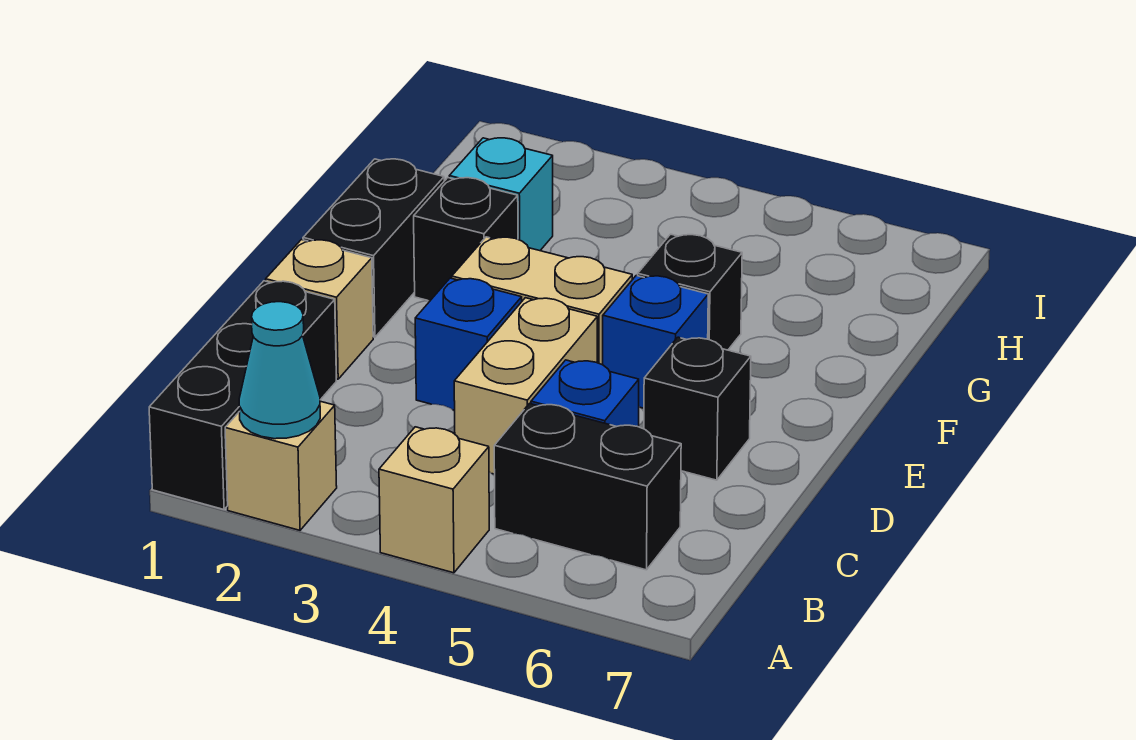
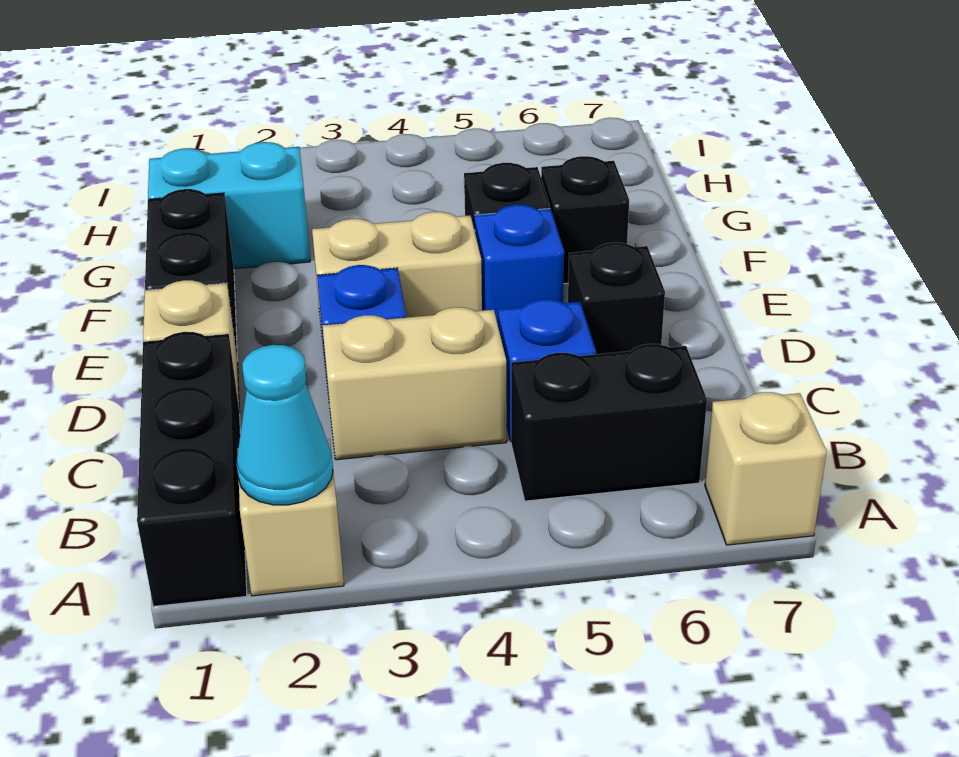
tan 1x1 brick [379,427,489,573] -> tan 1x1 brick moved to [705,392,827,545]
tan 1x2 brick [454,298,597,474] -> tan 1x2 brick turned to [322,307,507,460]
black 1x1 brick [414,178,518,301] -> black 1x1 brick moved to [541,156,629,284]
cyan 1x1 brick [449,138,553,251] -> cyan 1x2 brick [148,142,310,269]

